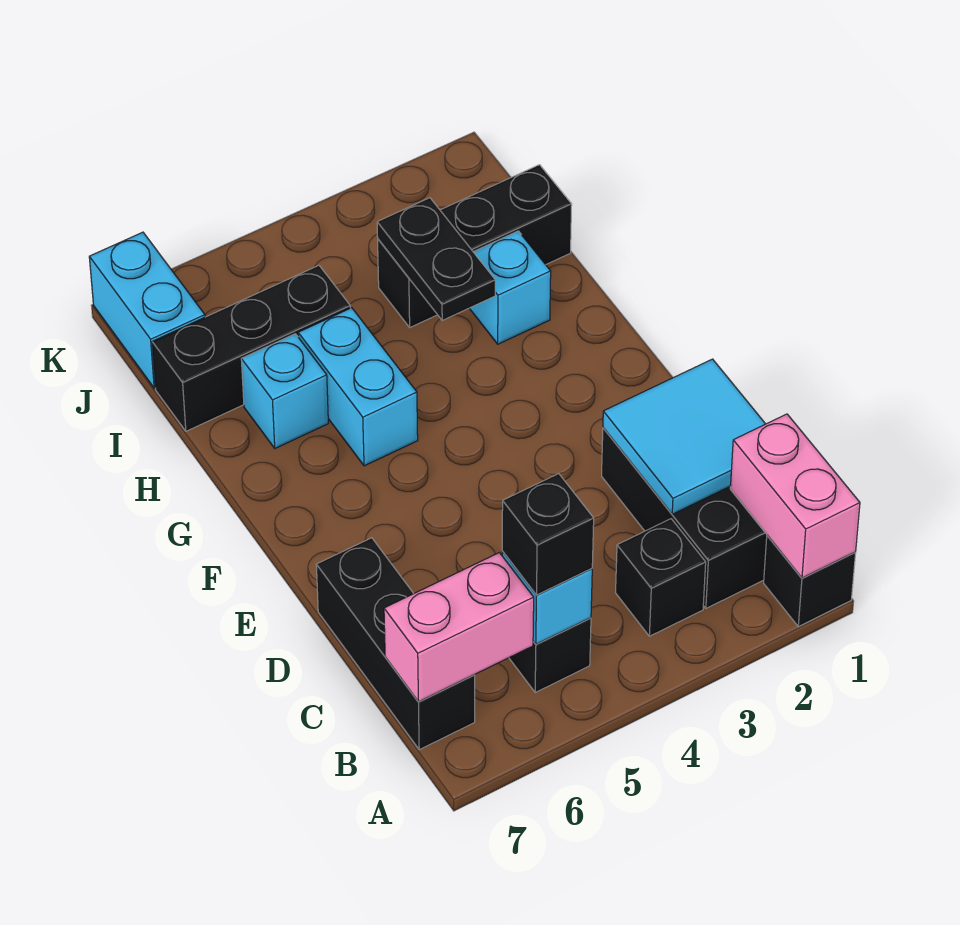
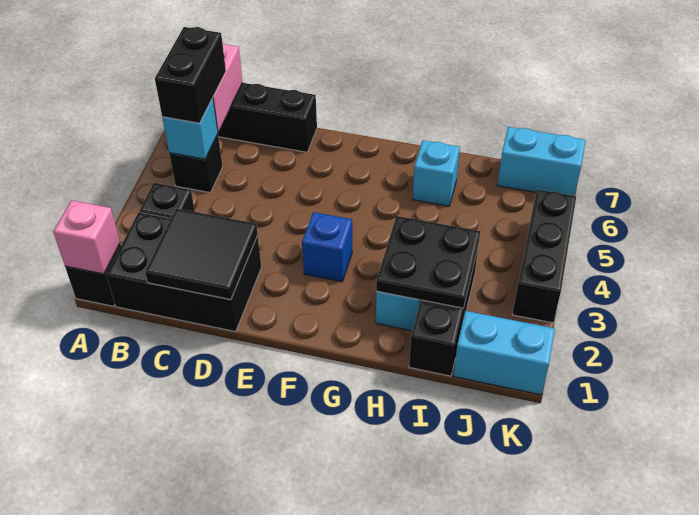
pink 1x2 brick [730,414,860,578] -> pink 1x1 brick [53,200,120,274]
black 1x1 brick [502,474,594,595] -> black 1x2 brick [155,27,226,123]
cyan 2x2 tile [603,359,765,514] -> black 2x2 tile [145,208,258,300]
none -> blue 1x1 brick [302,212,352,282]
cyan 1x2 brick [298,308,418,466] -> cyan 1x2 brick moved to [454,311,555,395]
black 1x2 plate [377,198,495,320] -> black 2x2 plate [376,216,480,308]
black 1x3 brick [152,265,350,431] -> black 1x3 brick moved to [512,189,576,323]

